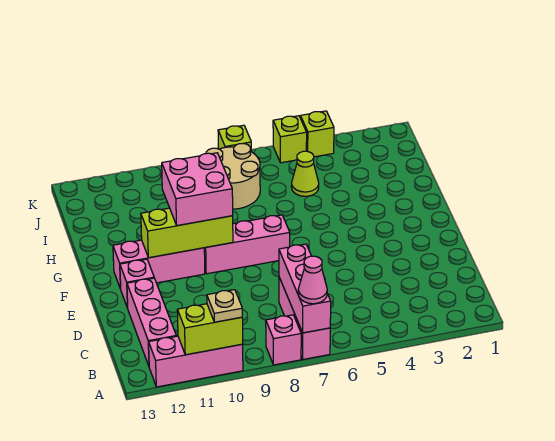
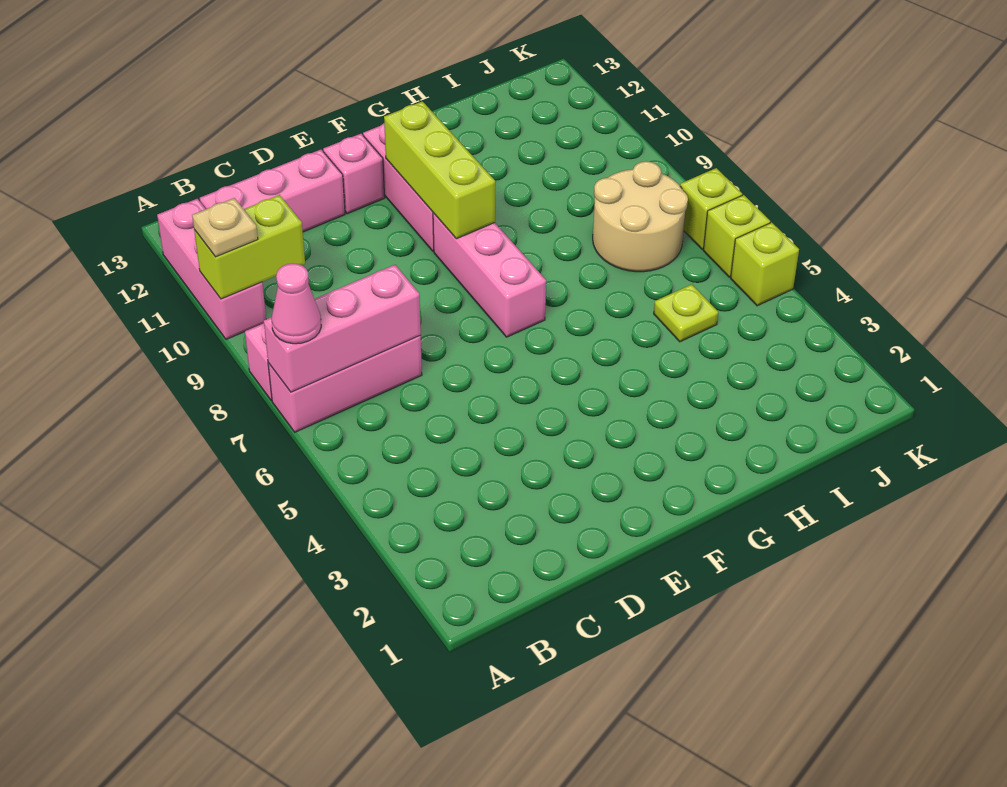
lime 1x2 brick [177,304,243,355] -> lime 1x2 brick turned to [194,195,305,299]
pink 2x2 brick [162,153,233,226] -> none
lime 1x1 cone [291,151,319,196] -> lime 1x1 plate [654,284,718,342]
lime 1x1 brick [301,111,334,157] -> lime 1x1 brick moved to [703,195,770,277]

